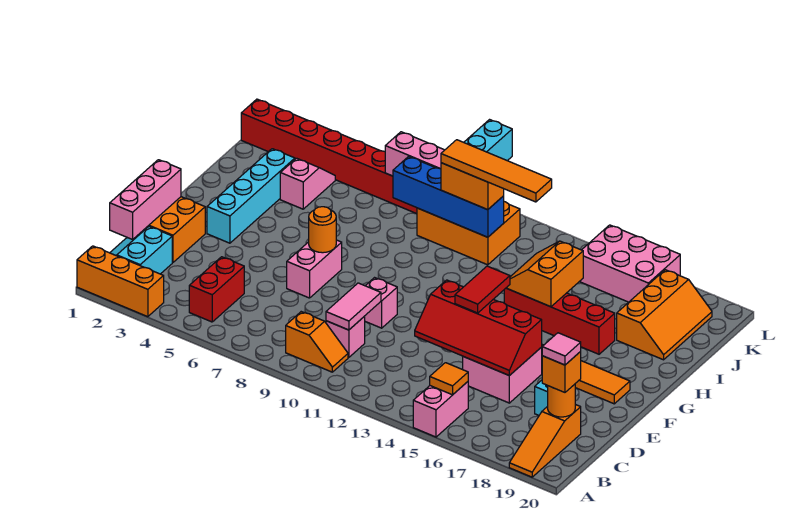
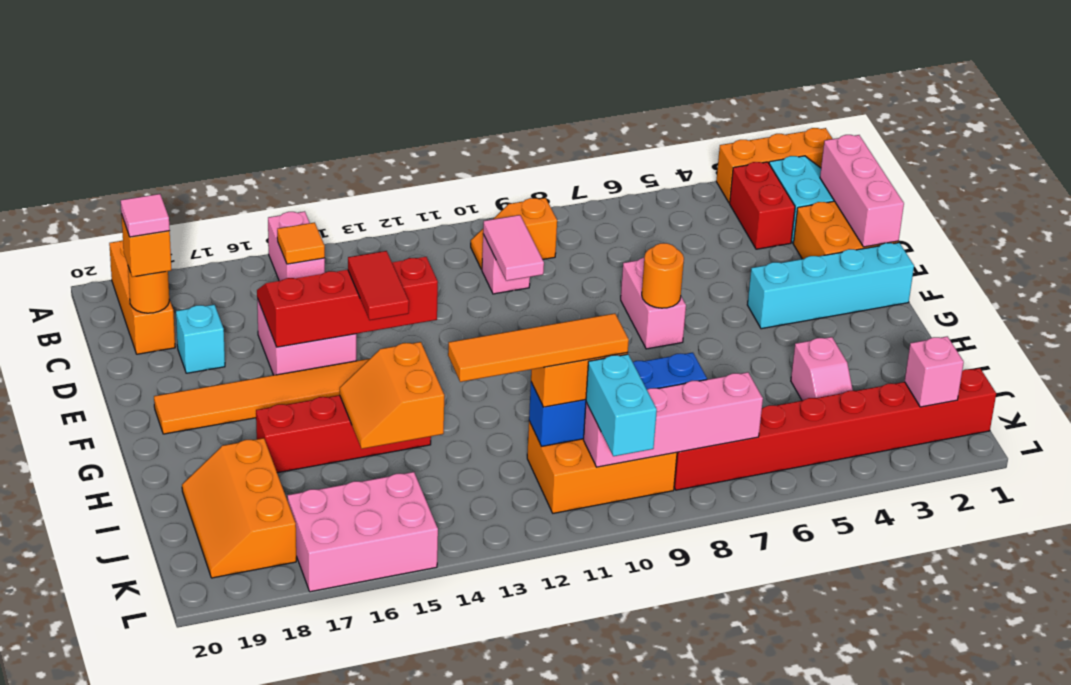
orange 1x3 slope [509,404,581,477] -> orange 1x3 brick [109,240,175,354]
red 1x2 brick [189,257,244,322] -> red 1x2 brick moved to [730,162,795,249]
pink 1x1 brick [364,278,397,328] -> pink 1x1 brick moved to [905,336,964,407]
cyan 1x4 brick [207,149,295,243] -> cyan 1x4 brick turned to [747,243,914,329]
orange 2x2 slope [507,241,583,307] -> orange 2x2 slope turned to [340,342,444,449]

